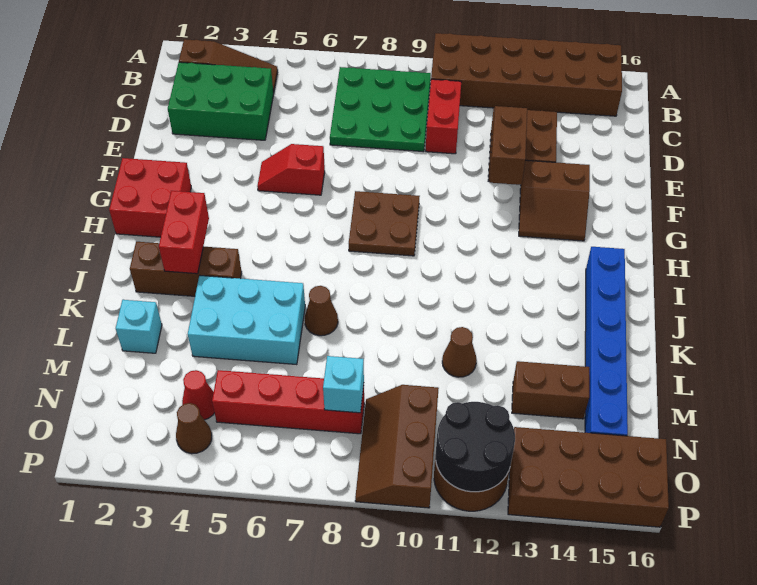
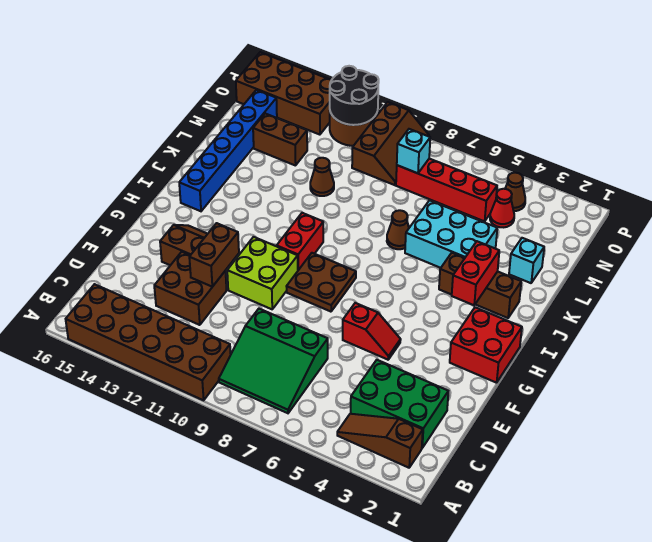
green 3x3 plate [330,67,431,152] -> green 3x3 slope [219,309,328,413]
red 1x2 brick [426,79,461,154] -> red 1x2 brick moved to [277,213,323,270]
none -> lime 2x2 brick [227,237,298,309]

